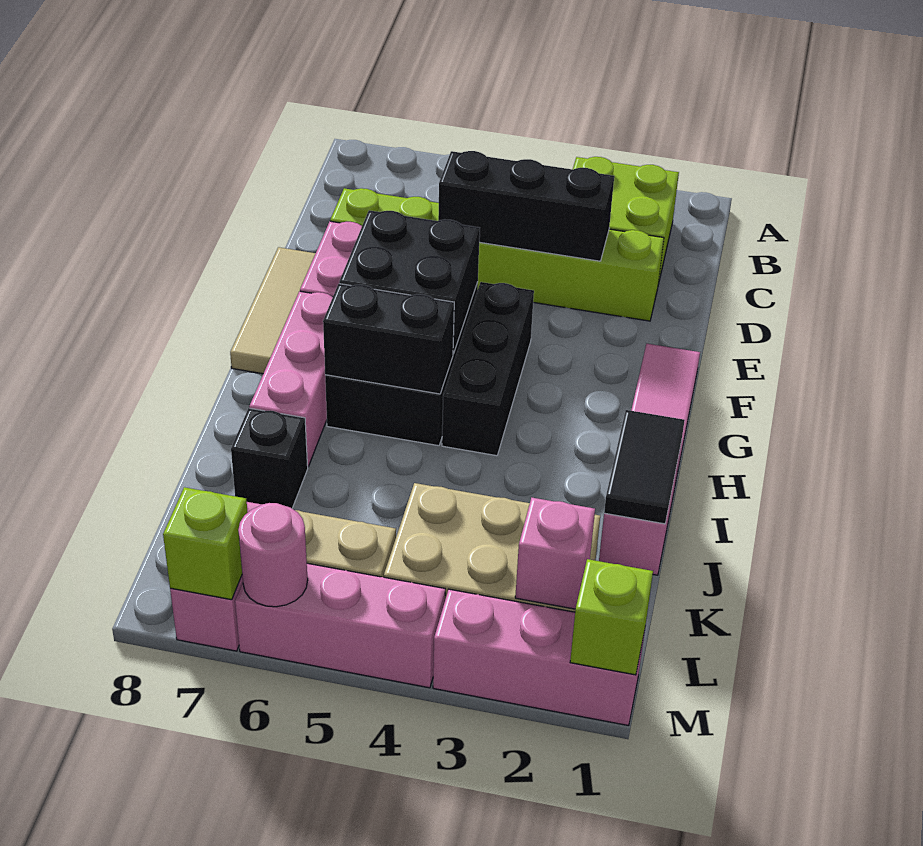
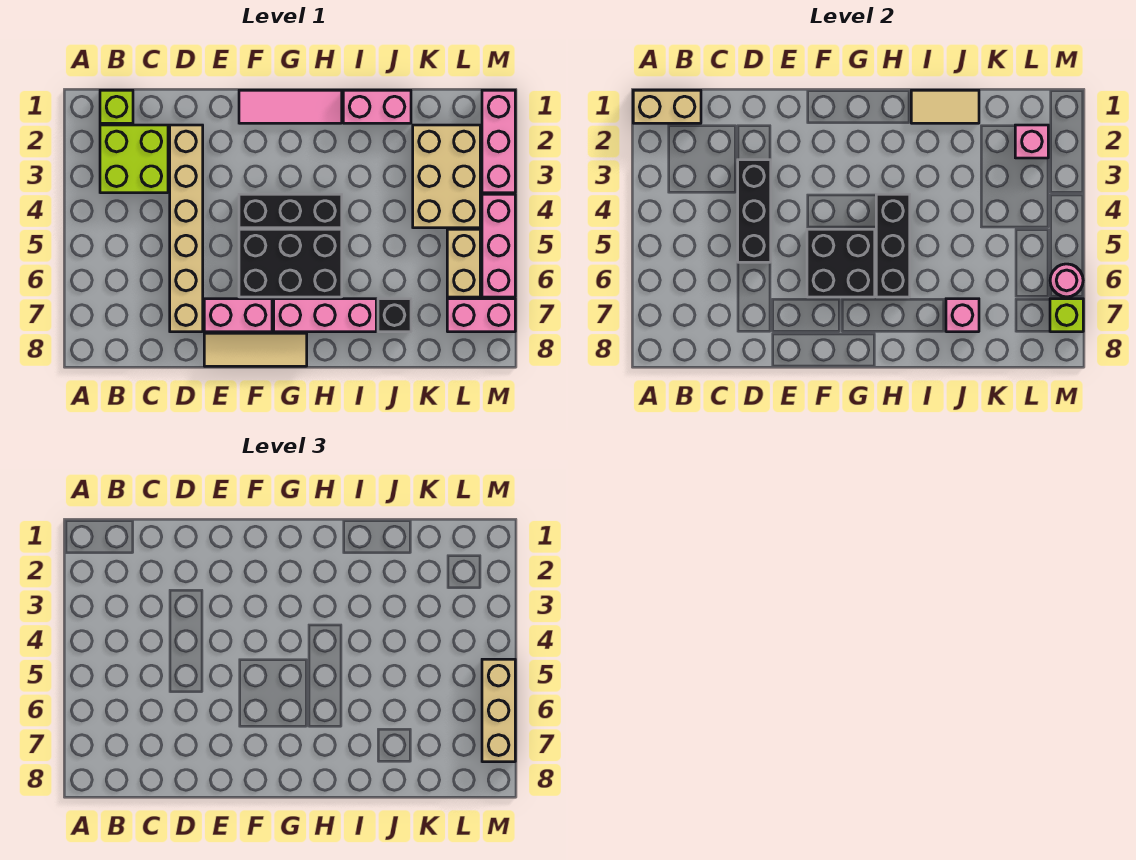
none -> tan 1x2 brick [633,90,701,123]
lime 1x6 brick [330,188,664,321] -> tan 1x6 brick [170,125,203,332]
black 1x2 brick [323,284,454,394] -> black 1x3 brick [876,194,910,297]
black 1x2 tile [604,410,685,524] -> tan 1x2 tile [911,90,979,123]
none -> pink 1x1 brick [946,299,979,332]
lime 1x1 brick [570,559,653,675] -> lime 1x1 brick moved to [100,90,133,123]
none -> tan 1x3 brick [482,659,515,762]

